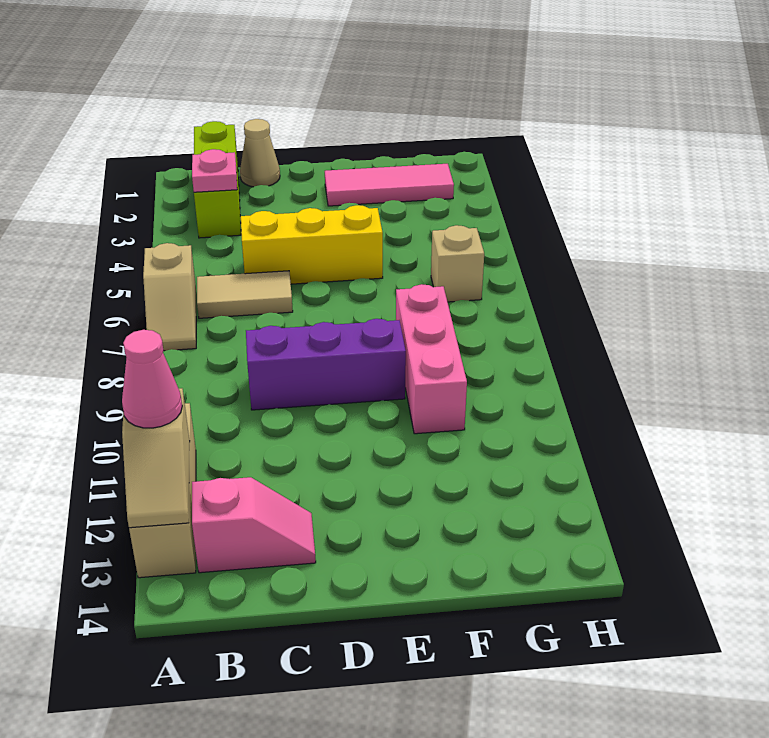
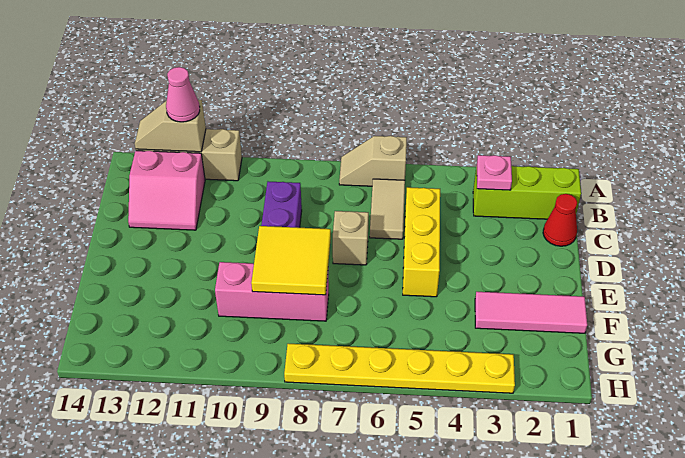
pink 1x2 slope [192,477,316,573] -> pink 2x2 slope [128,151,205,230]
tan 1x1 cone [240,119,280,187] -> red 1x1 cone [543,194,577,246]
pink 1x3 tile [325,164,454,206] -> pink 1x3 tile turned to [475,292,587,333]
none -> yellow 2x2 tile [251,226,331,295]
tan 1x1 brick [431,225,484,302] -> tan 1x1 brick moved to [333,211,369,265]
none -> yellow 1x6 plate [284,344,515,393]

